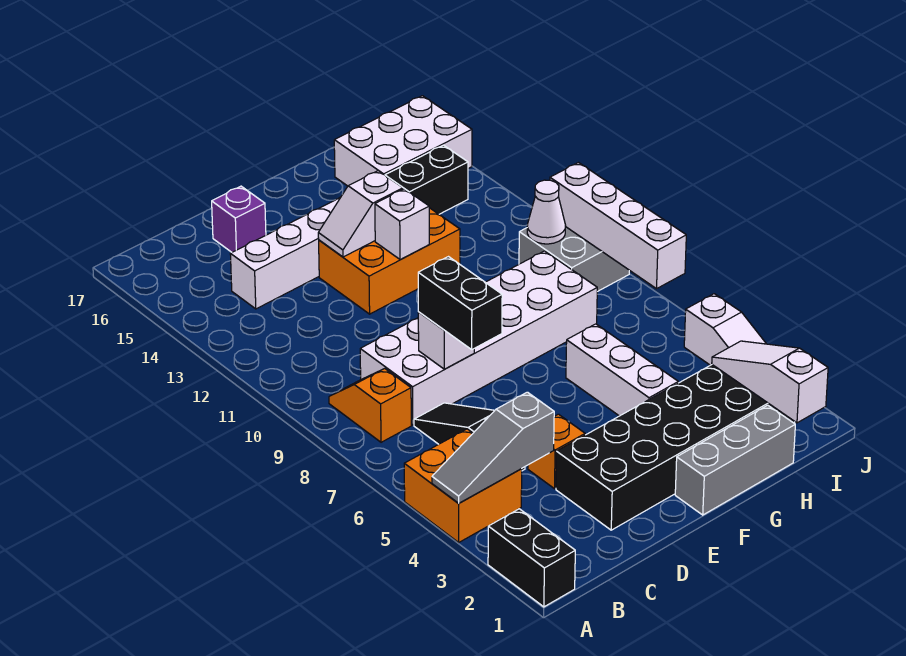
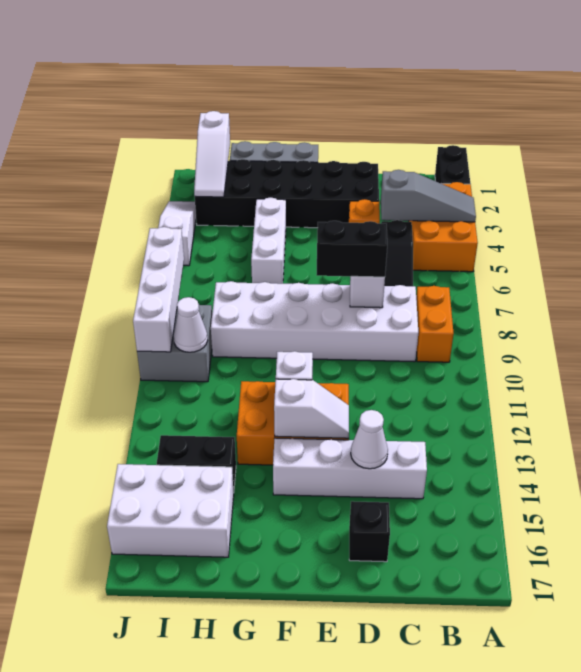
orange 2x2 brick [404,429,522,542] -> orange 2x3 brick [409,182,478,272]
orange 1x2 slope [329,368,411,442] -> orange 1x2 brick [416,286,454,362]
black 1x2 brick [418,257,502,349] -> black 1x2 brick turned to [317,221,387,277]
none -> white 1x1 cone [351,410,388,469]
purple 1x1 brick [212,186,266,252] -> black 1x1 brick [349,501,390,562]

